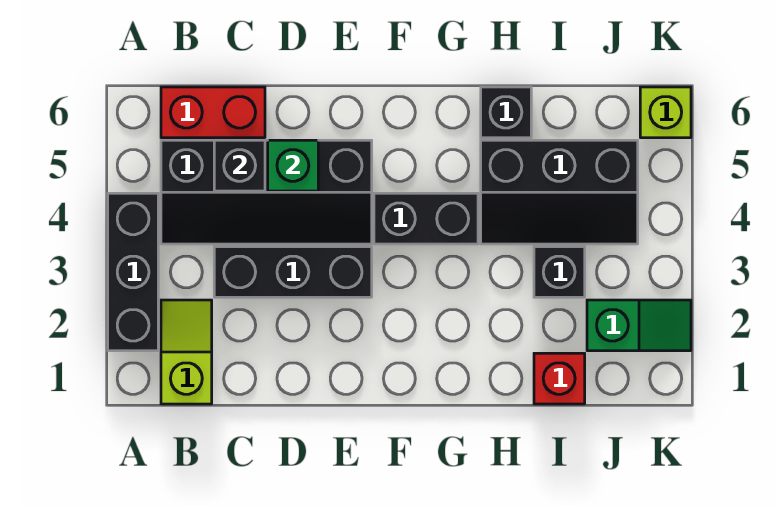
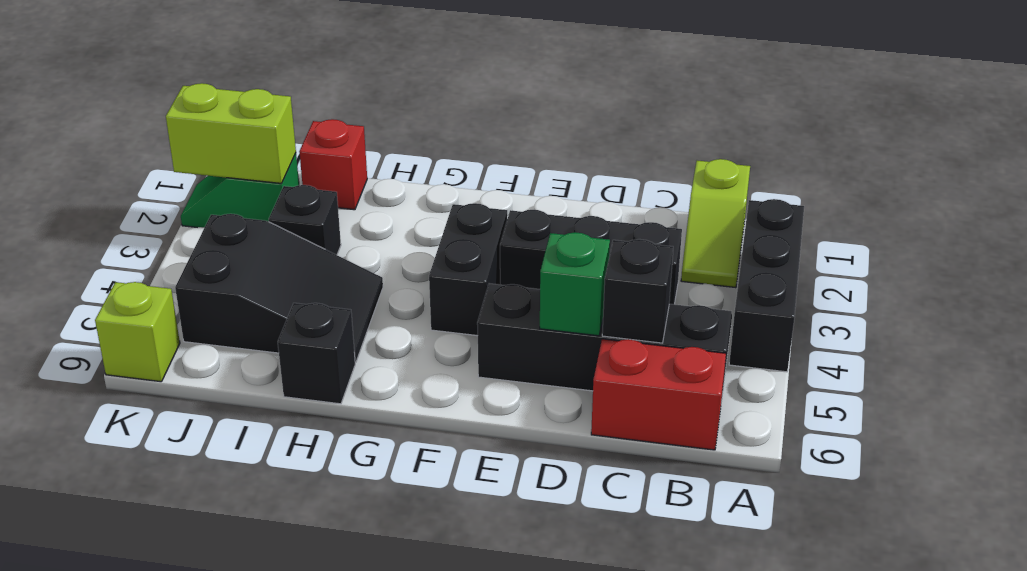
black 1x2 brick [374,193,478,244] -> black 1x2 brick turned to [429,203,507,336]
black 2x3 slope [481,140,638,244] -> black 2x3 slope turned to [175,214,383,362]
none -> lime 1x2 brick [166,83,296,183]

